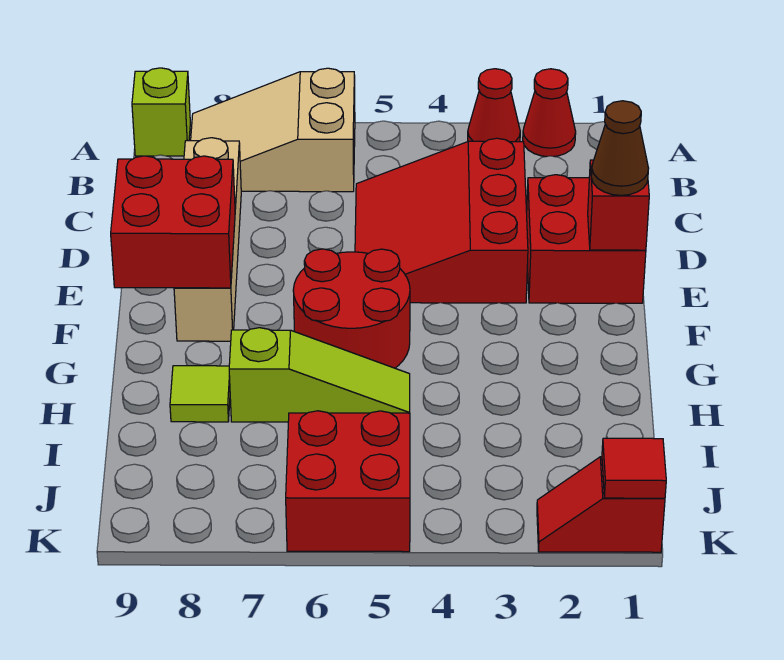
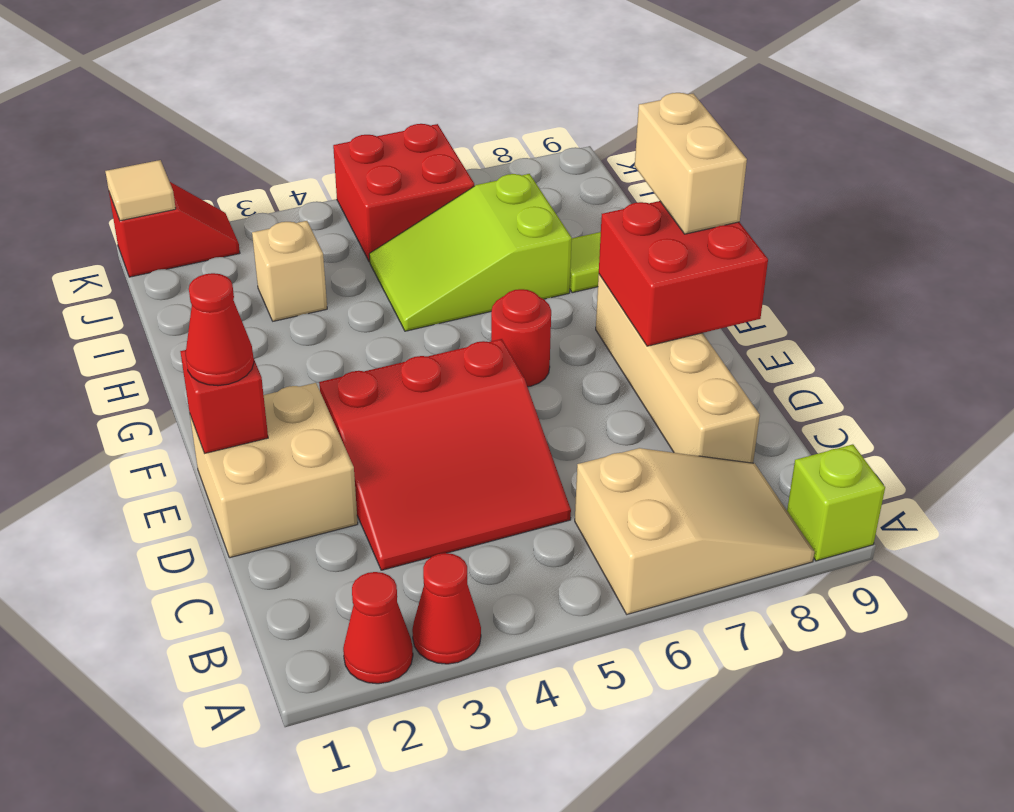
red 3x3 slope [355,138,528,303] -> red 3x3 slope turned to [319,339,571,570]
red 2x2 brick [527,175,646,303] -> tan 2x2 brick [190,383,358,558]
brown 1x1 cone [591,101,649,195] -> red 1x1 cone [186,273,254,386]
red 2x2 round brick [293,249,410,368] -> red 1x1 round brick [491,289,551,387]
none -> tan 1x2 brick [635,93,747,234]
lime 1x3 slope [229,328,410,422] -> lime 2x3 slope [369,174,572,331]
none -> tan 1x1 brick [252,221,327,321]
red 1x1 tile [602,438,666,498] -> tan 1x1 tile [105,160,176,221]

